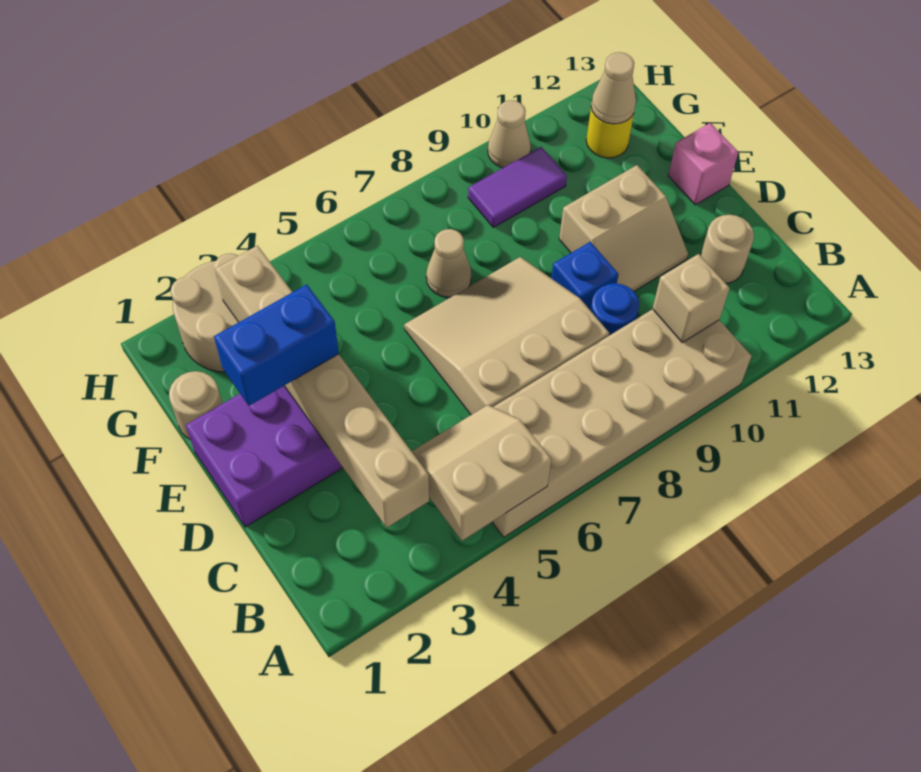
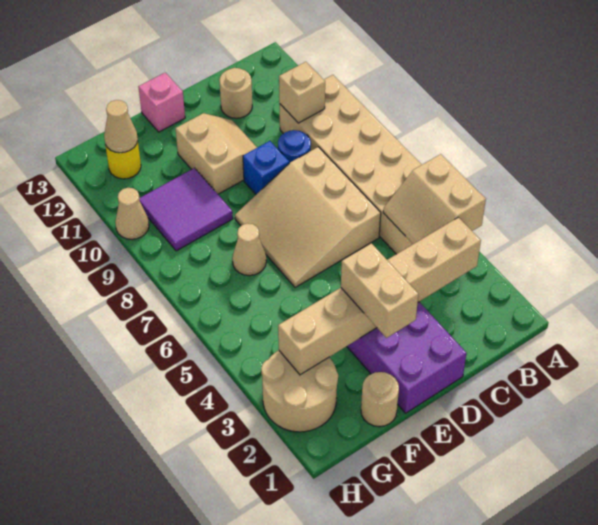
blue 1x2 brick [214,284,339,406] -> tan 1x2 brick [341,243,418,338]
purple 1x2 tile [468,147,567,227] -> purple 2x2 tile [140,168,233,251]

